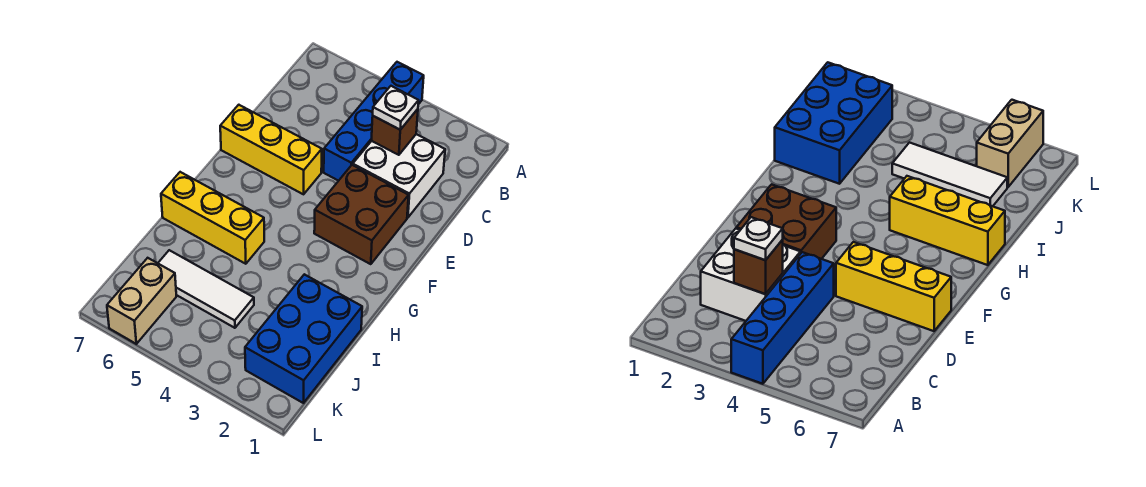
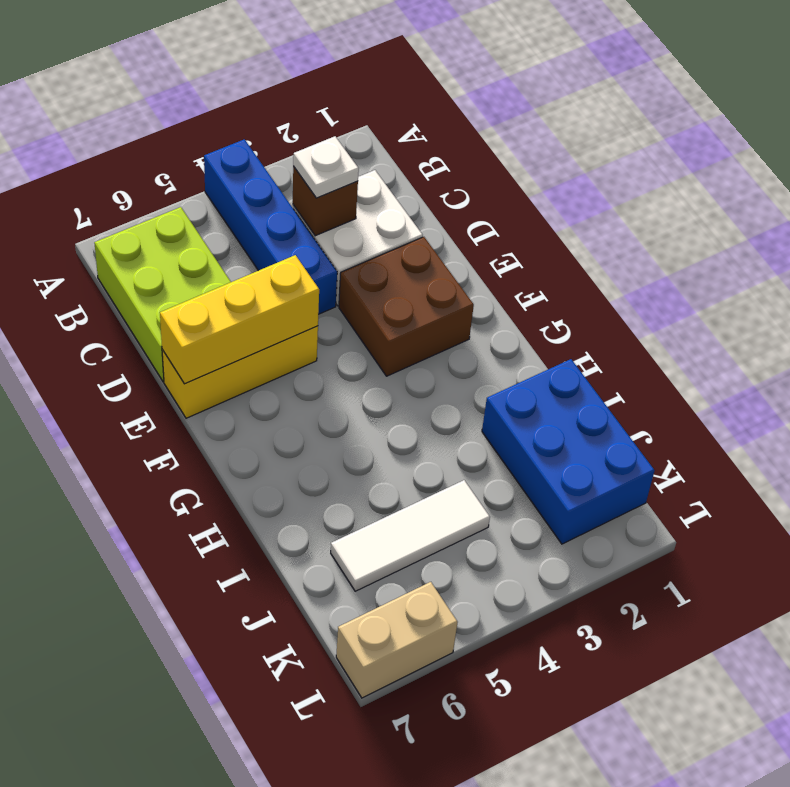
none -> lime 2x3 brick [94,207,231,382]
yellow 1x3 brick [161,172,264,264] -> yellow 1x3 brick moved to [160,255,319,384]
tan 1x2 brick [107,258,176,344] -> tan 1x2 brick turned to [336,582,458,698]

